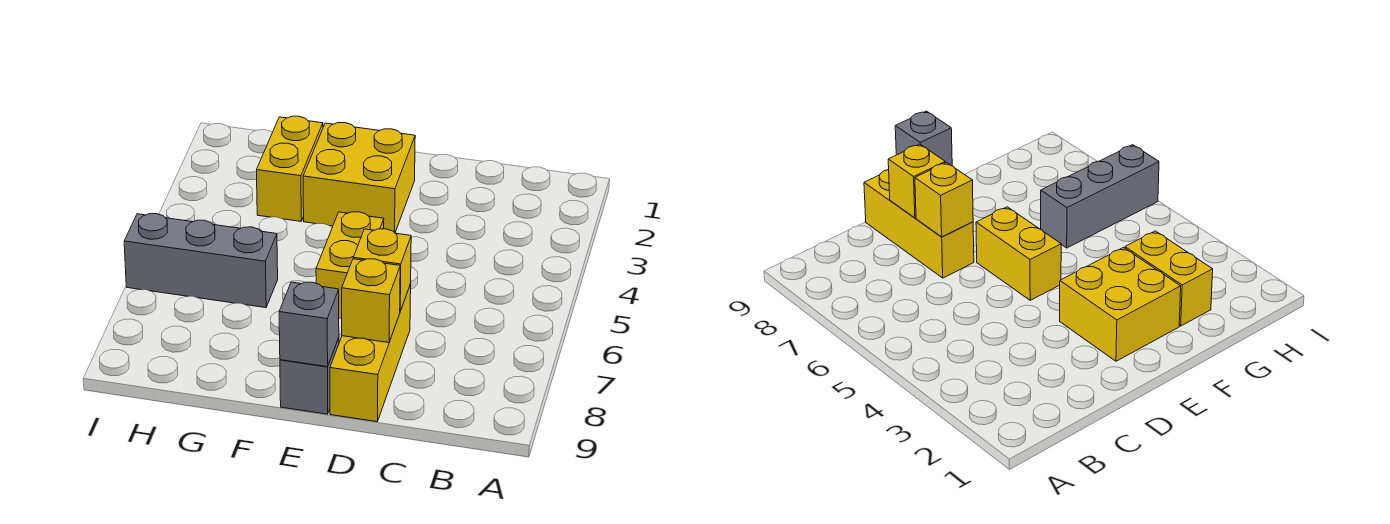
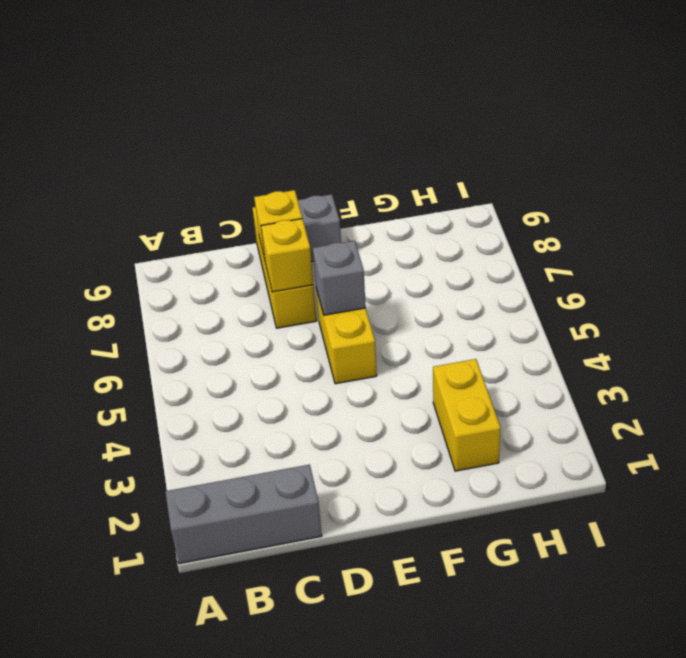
yellow 2x2 brick [303,123,415,233] -> none
grey 1x1 brick [279,282,339,367] -> grey 1x1 brick moved to [313,241,366,315]
grey 1x3 brick [124,214,278,308] -> grey 1x3 brick moved to [165,465,322,564]

